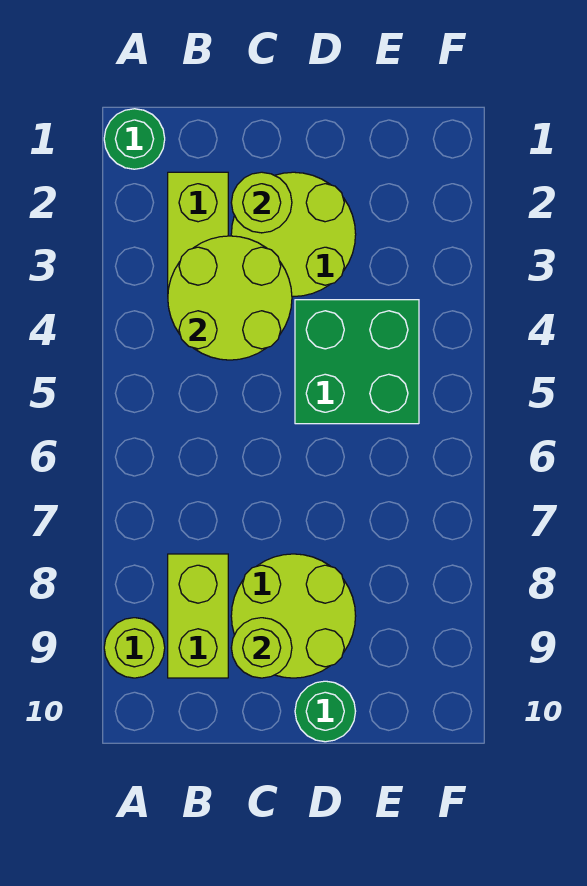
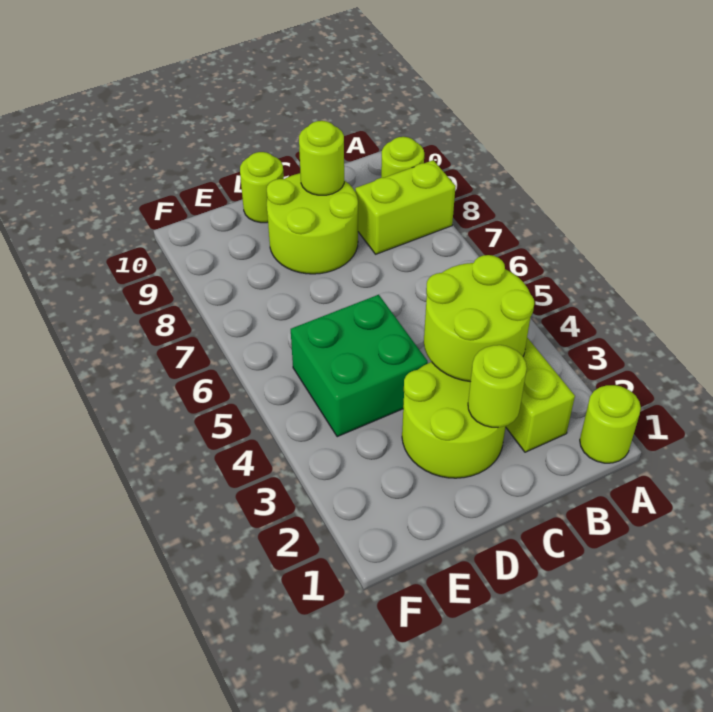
green 1x1 round brick [104,109,165,169] -> lime 1x1 round brick [580,385,641,463]
lime 1x2 brick [168,554,228,678] -> lime 1x2 brick turned to [355,160,456,254]
green 1x1 round brick [295,681,356,742] -> lime 1x1 round brick [240,152,284,223]

